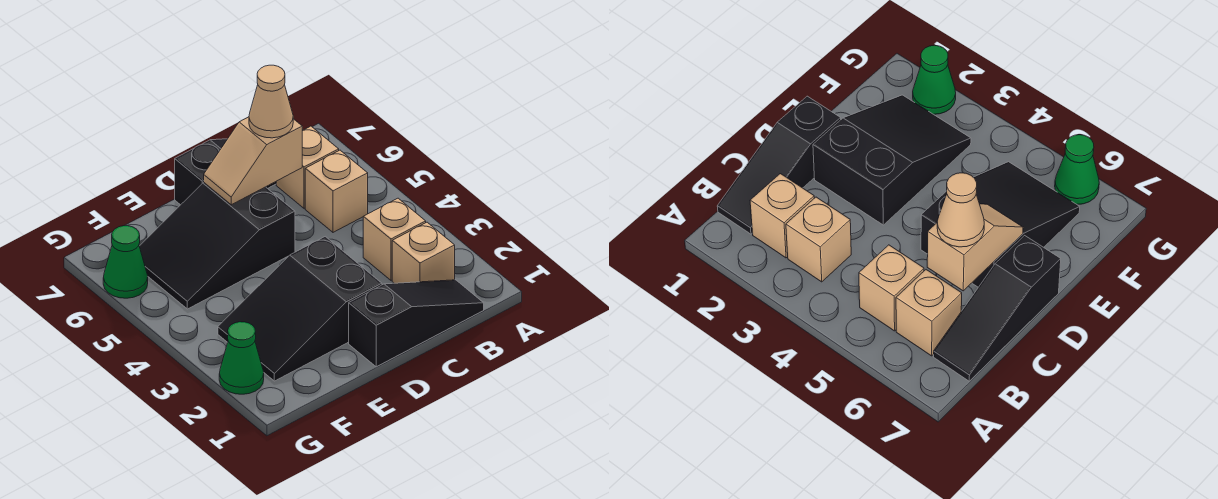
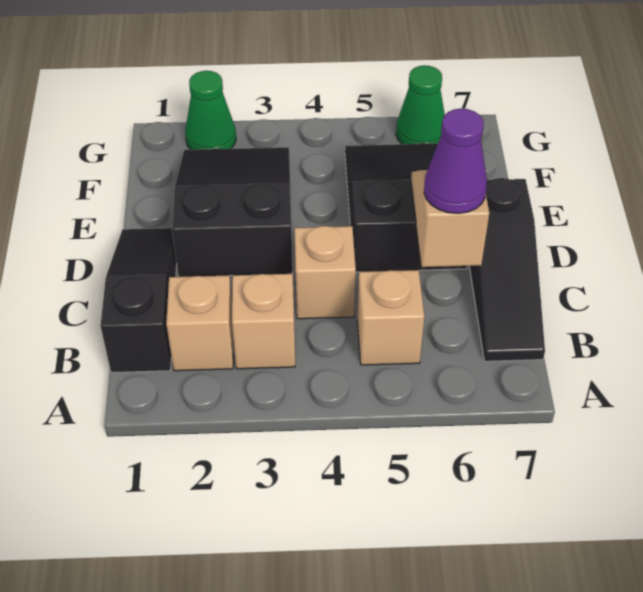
black 1x3 slope [349,280,484,367] -> black 1x3 slope turned to [101,228,177,373]
tan 1x1 brick [276,126,339,208] -> tan 1x1 brick moved to [294,226,356,319]
tan 1x1 cone [249,65,293,138] -> purple 1x1 cone [424,109,487,213]

